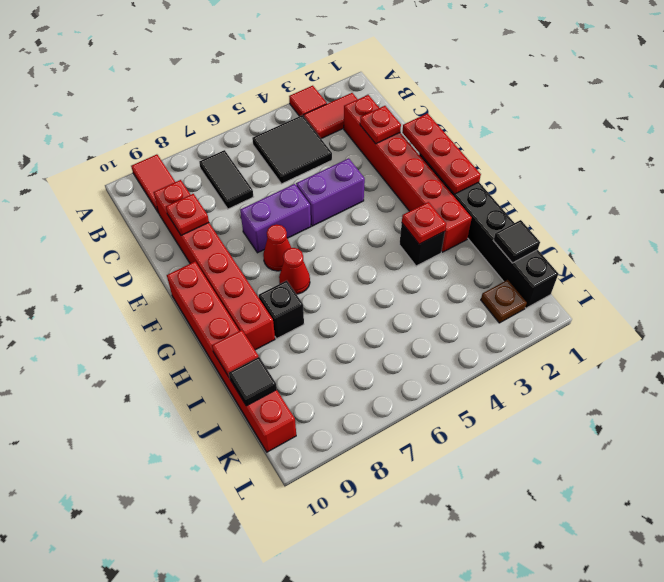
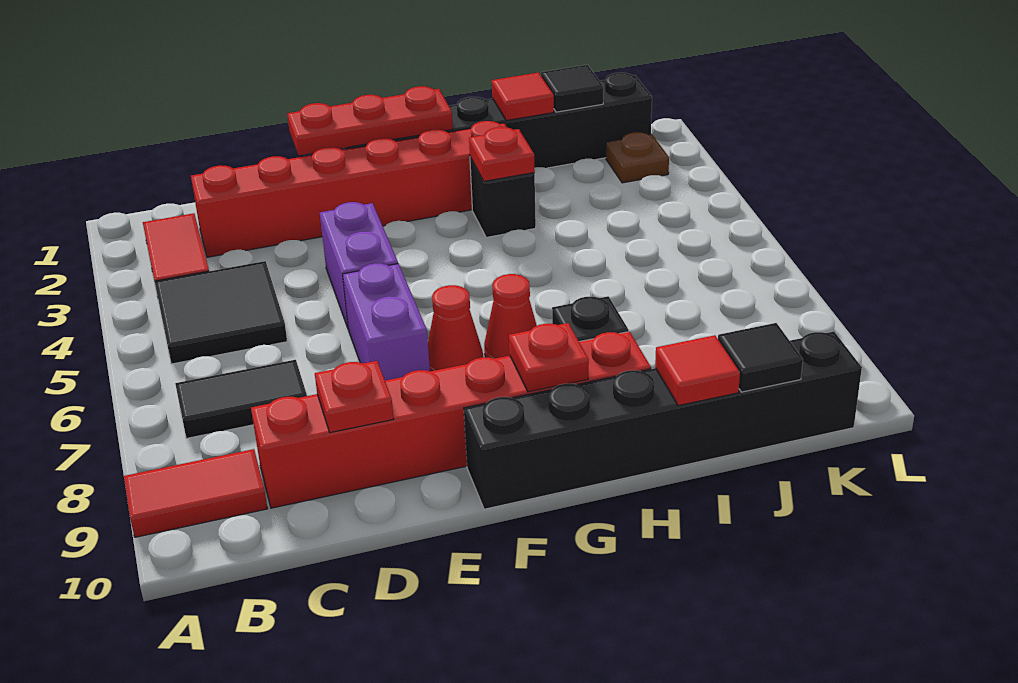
red 1x1 tile [289,86,327,116] -> red 1x1 tile moved to [492,73,554,121]
red 1x1 plate [360,106,401,144] -> red 1x1 plate moved to [509,323,589,392]
red 1x6 brick [167,262,296,452] -> black 1x6 brick [464,332,862,509]

